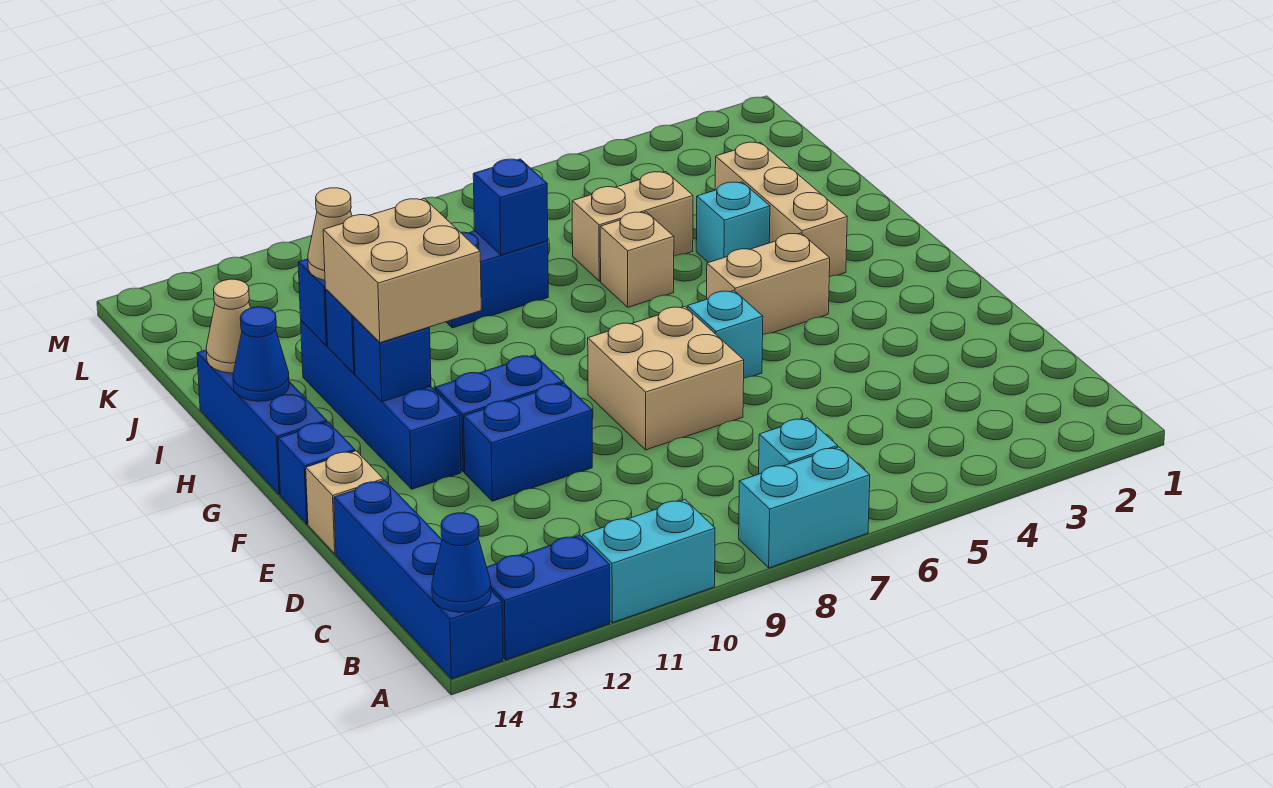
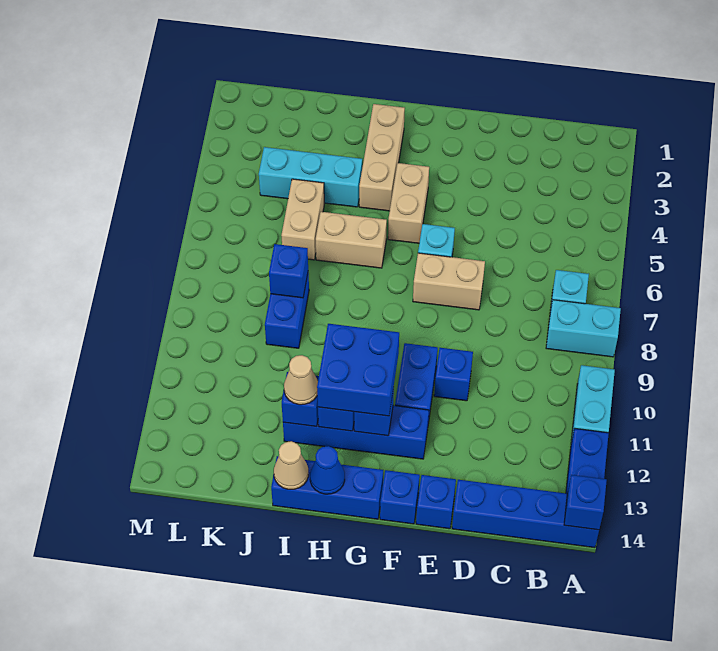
cyan 1x2 brick [739,447,870,568] -> cyan 1x2 brick turned to [546,300,621,357]
blue 1x1 cone [432,513,491,612] -> blue 1x1 brick [564,475,607,530]
tan 2x2 brick [588,307,744,450] -> tan 1x2 brick [413,253,485,310]
blue 1x2 brick [464,383,592,501] -> blue 1x1 brick [434,348,473,401]
tan 1x1 brick [306,451,383,554] -> blue 1x1 brick [416,475,456,529]
tan 2x2 brick [323,198,481,343] -> blue 2x2 brick [317,324,399,416]
tan 1x3 brick [715,142,847,277] -> tan 1x3 brick turned to [359,104,405,211]
cyan 1x1 brick [696,182,770,263] -> cyan 1x3 brick [259,147,362,207]
tan 1x1 brick [600,212,674,307] -> tan 1x2 brick [316,212,387,268]

